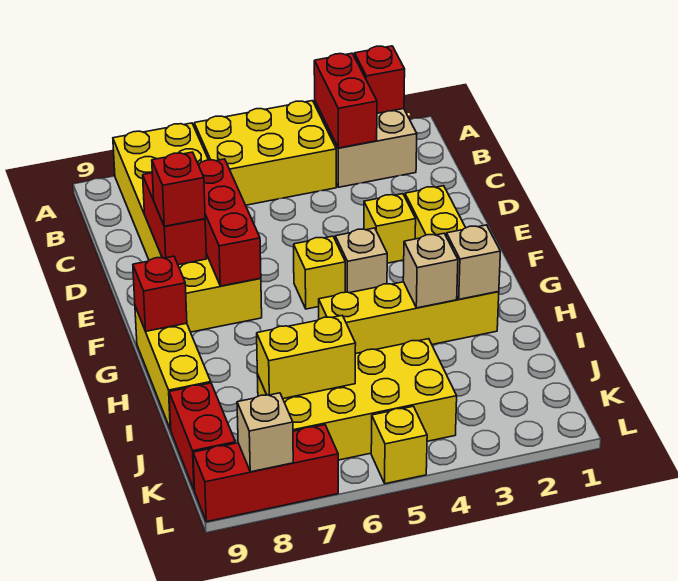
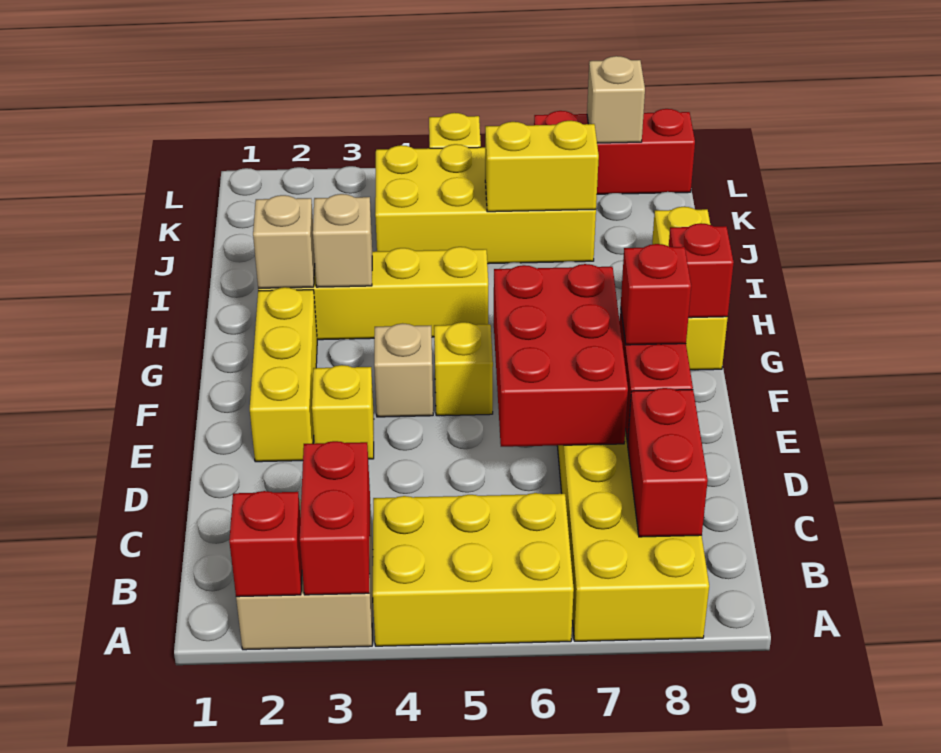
red 1x3 brick [198,159,261,286] -> red 2x3 brick [494,264,628,447]
red 1x2 brick [169,383,235,491] -> red 1x2 brick moved to [628,388,708,537]

